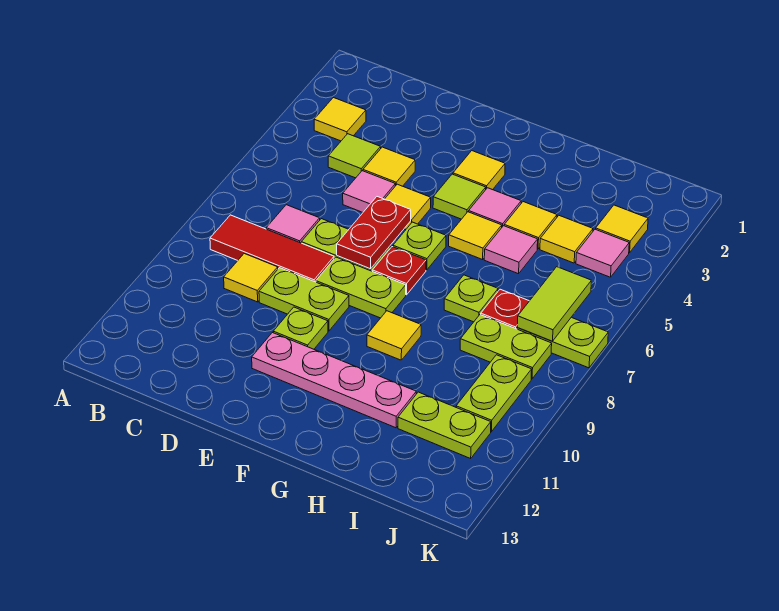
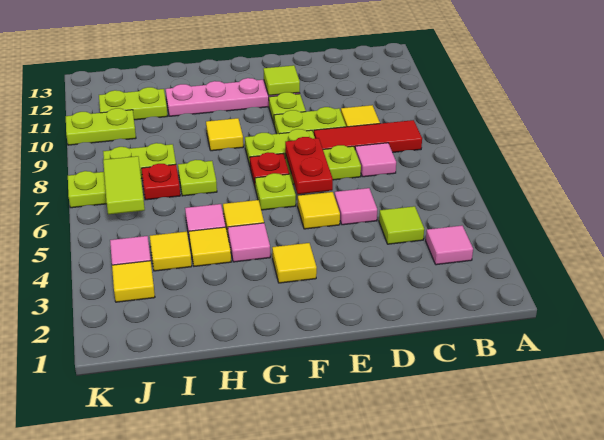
yellow 1x1 tile [314,98,366,141] -> pink 1x1 tile [426,226,473,265]
yellow 1x1 tile [363,147,415,186] -> none
lime 1x1 tile [433,174,486,219] -> lime 1x1 tile moved to [263,65,300,95]
lime 1x2 plate [456,355,532,432] -> lime 1x2 plate turned to [66,108,136,145]

